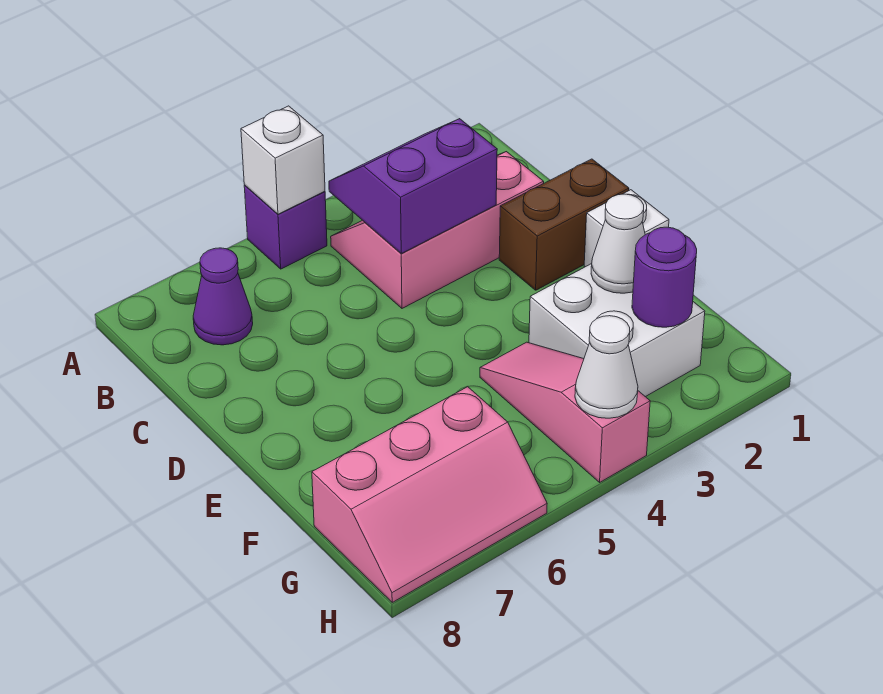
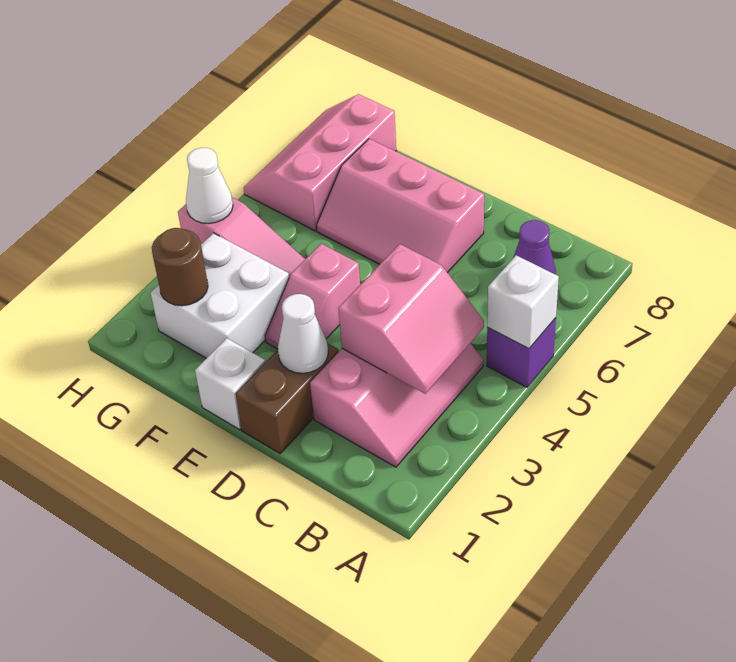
purple 2x2 slope [329,119,497,253] -> pink 2x2 slope [338,244,484,394]
none -> pink 2x3 slope [317,139,484,273]
none -> pink 1x2 slope [265,244,360,349]
white 1x1 cone [591,194,645,293] -> white 1x1 cone moved to [278,294,328,373]
purple 1x1 round brick [632,227,697,327] -> brown 1x1 round brick [152,228,208,306]

